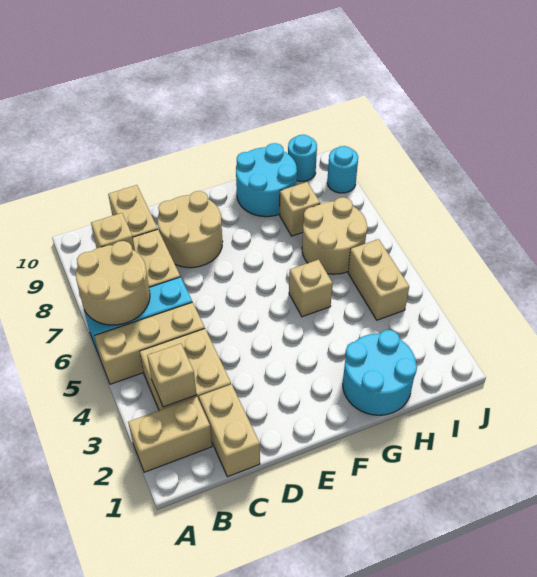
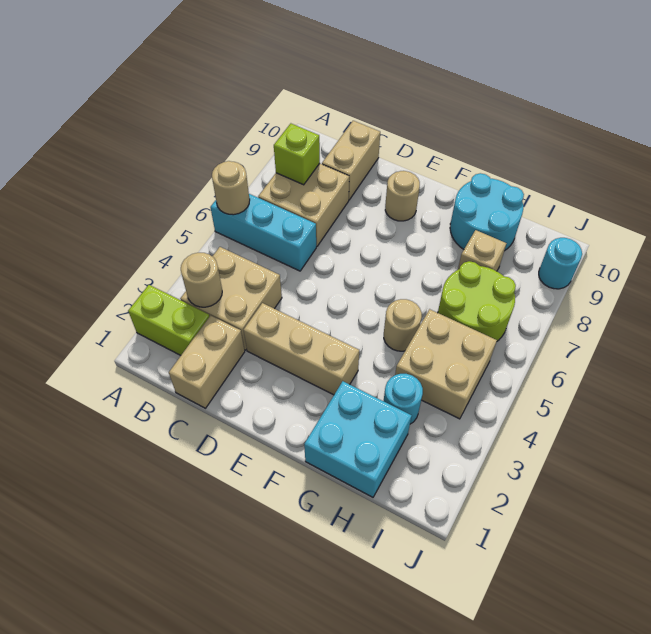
tan 1x2 brick [128,397,212,472] -> lime 1x2 brick [128,285,209,355]
tan 1x3 brick [94,302,205,384] -> tan 1x3 brick moved to [244,303,359,395]
tan 2x2 round brick [76,241,150,325] -> tan 1x1 round brick [212,161,250,215]
tan 1x1 brick [147,344,197,407] -> tan 1x1 round brick [181,253,222,307]
tan 1x1 brick [91,213,135,251] -> lime 1x1 brick [274,124,320,185]
tan 2x2 round brick [158,191,223,268] -> tan 1x1 round brick [385,171,420,221]
cyan 2x2 round brick [343,330,417,415] -> cyan 2x2 brick [304,381,412,497]
tan 1x1 brick [289,260,333,317] -> tan 1x1 round brick [384,299,422,351]
tan 2x2 round brick [302,197,367,274] -> lime 2x2 round brick [438,261,516,341]
tan 1x2 brick [348,239,409,320] -> tan 2x2 brick [395,309,497,419]
cyan 1x1 round brick [288,135,317,181] -> cyan 1x1 round brick moved to [384,374,423,424]

